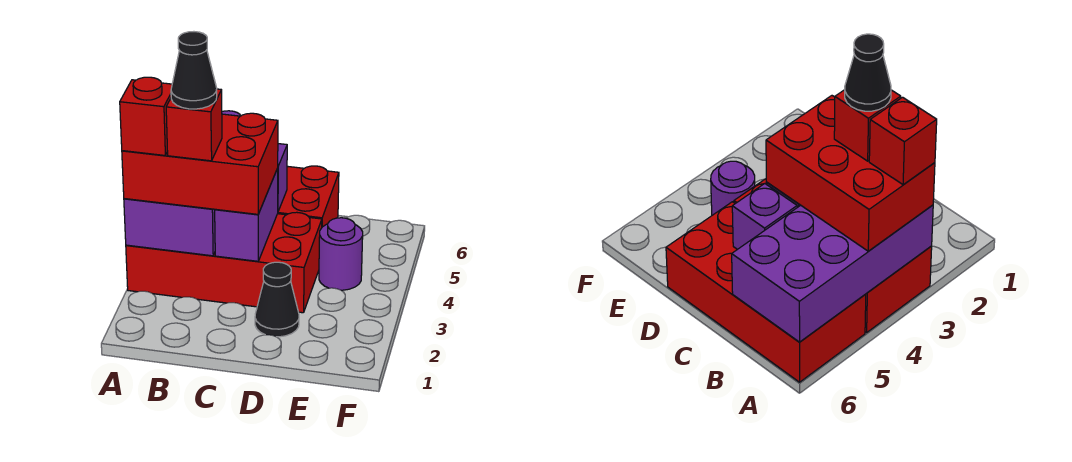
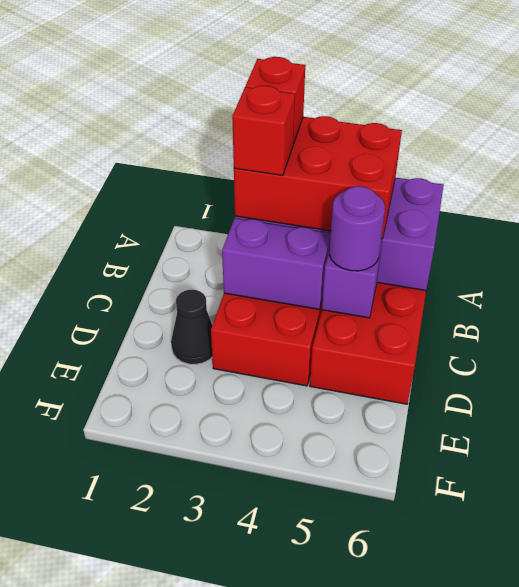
red 2x3 brick [122,113,278,214] -> red 2x3 brick turned to [234,116,402,239]
black 1x1 cone [171,32,217,109] -> none
purple 1x1 round brick [319,218,363,290] -> purple 1x1 round brick moved to [329,186,385,271]

